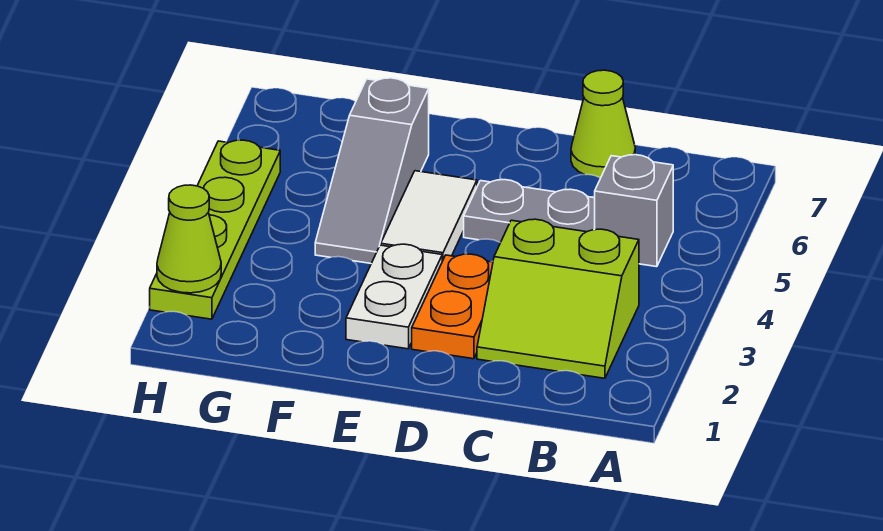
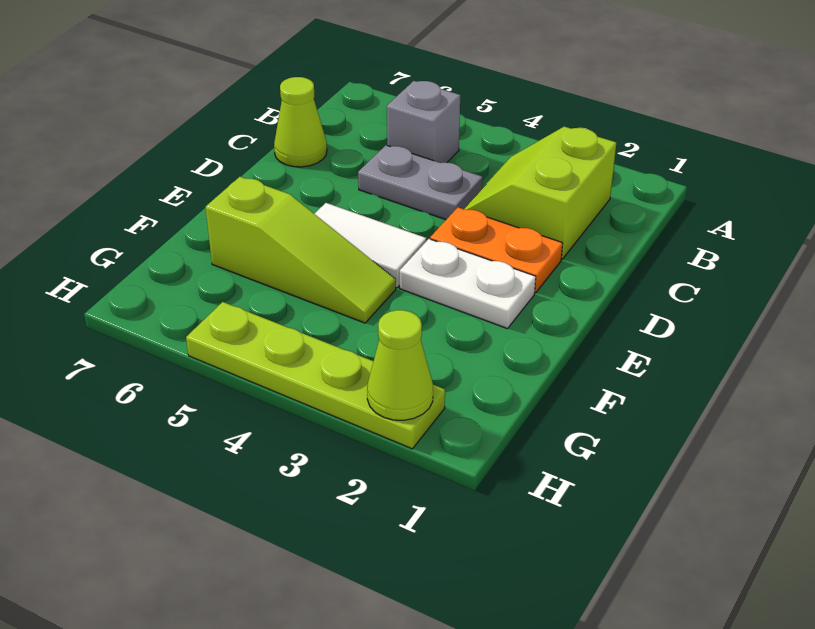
lime 2x2 slope [477,219,639,378] -> lime 2x2 slope turned to [464,127,616,259]
grey 1x2 plate [464,180,595,243] -> grey 1x2 plate turned to [358,145,483,220]
grey 1x3 slope [315,78,429,263] -> lime 1x3 slope [206,177,396,323]

